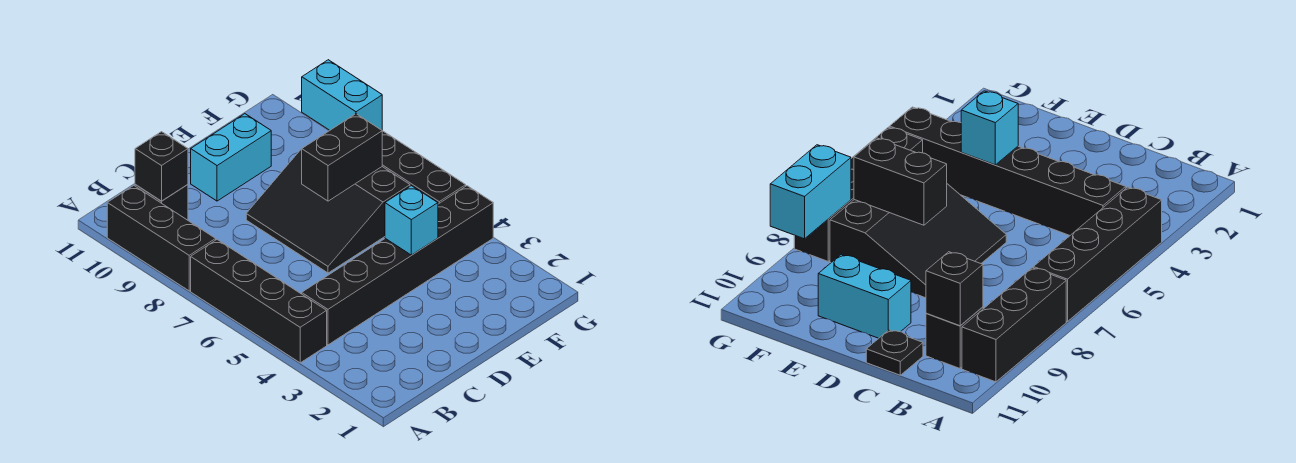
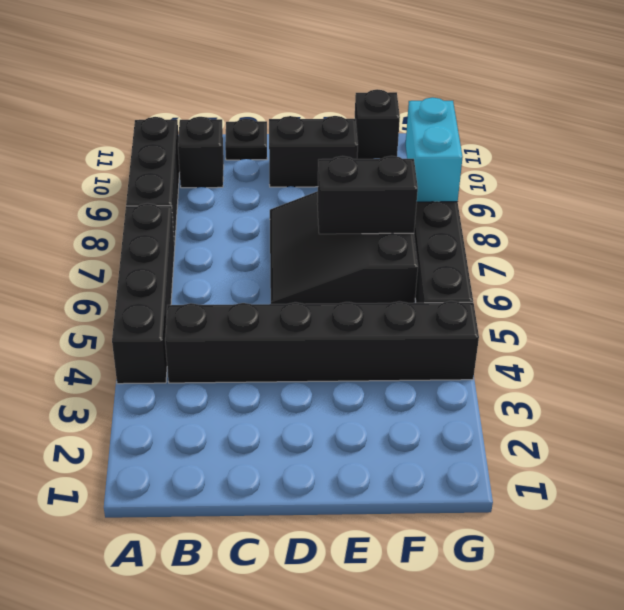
black 1x1 brick [135,132,188,201] -> black 1x1 brick moved to [354,89,400,159]
cyan 1x2 brick [191,114,271,201] -> black 1x2 brick [269,116,358,187]
cyan 1x1 brick [385,186,438,255] -> none

